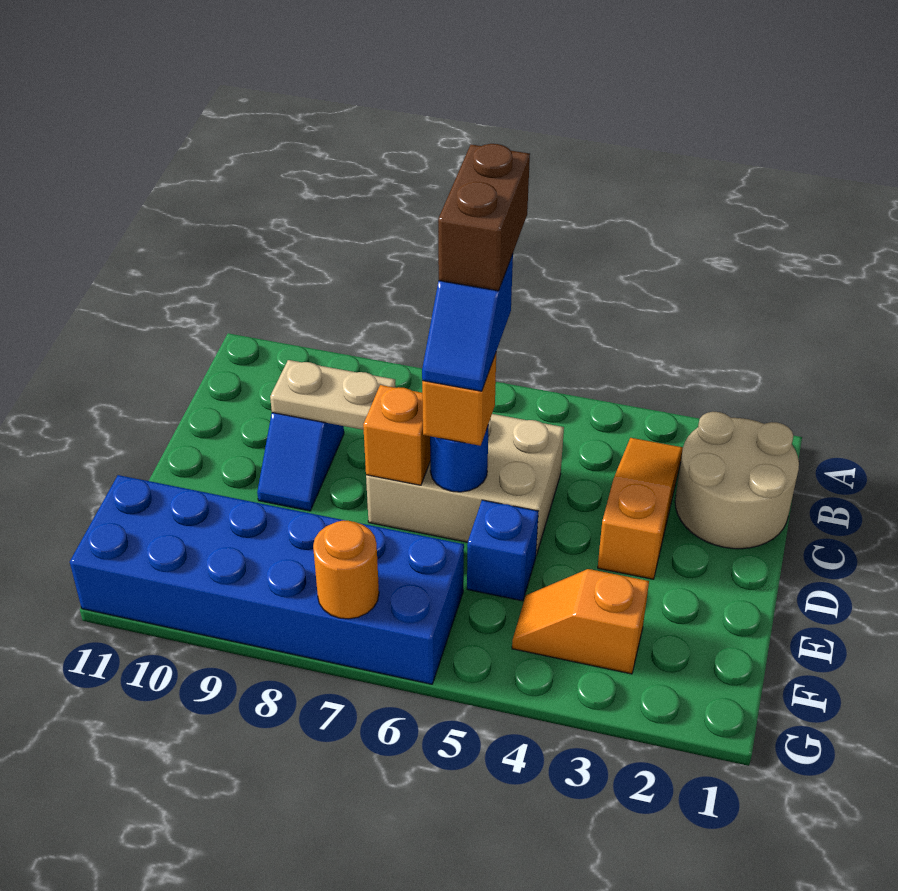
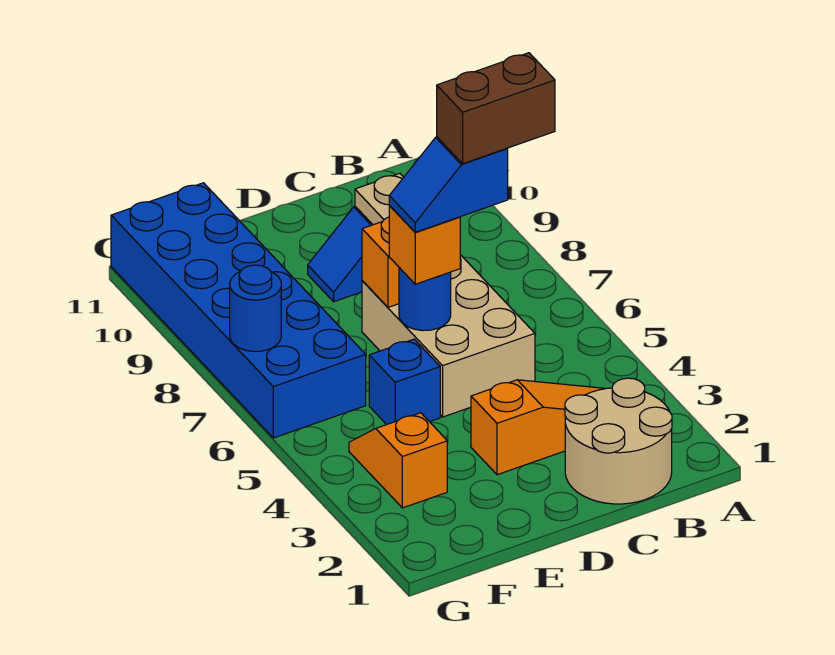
orange 1x1 round brick [313,520,379,619] -> blue 1x1 round brick [230,265,281,351]

